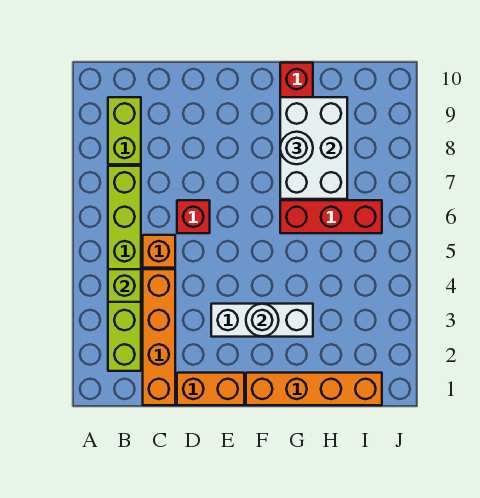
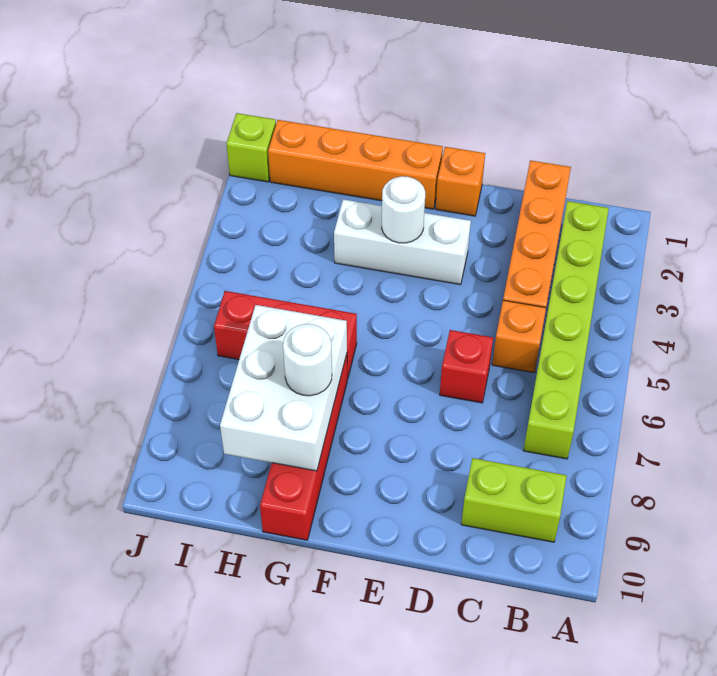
lime 1x1 brick [108,269,141,302] -> lime 1x1 brick moved to [226,113,276,182]
lime 1x2 brick [108,97,141,164] -> lime 1x2 brick turned to [461,458,567,542]
orange 1x2 brick [177,373,244,405] -> orange 1x1 brick [436,147,485,216]

